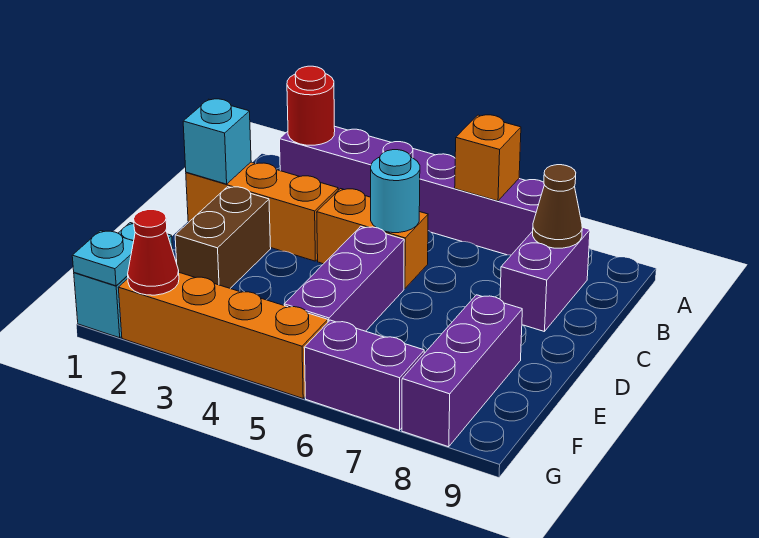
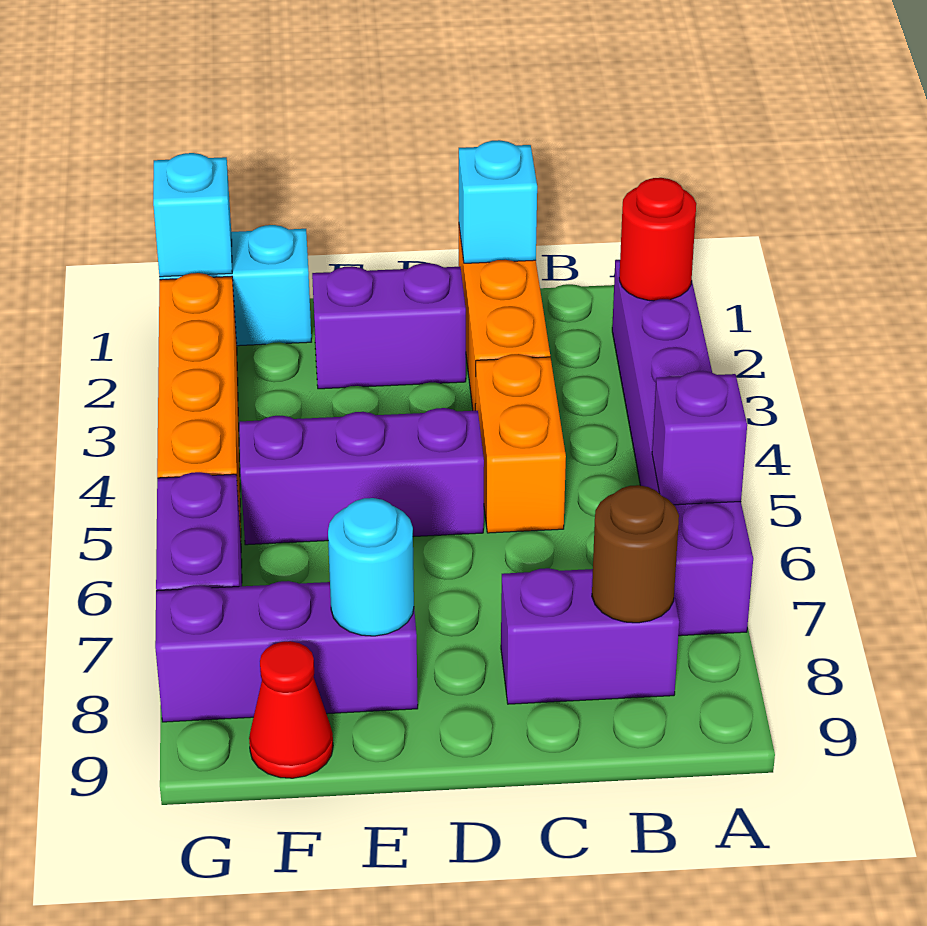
orange 1x1 brick [455,115,521,201] -> purple 1x1 brick [652,371,747,505]
brown 1x1 cone [533,165,582,248] -> brown 1x1 round brick [592,485,679,623]
cyan 1x1 round brick [371,150,420,233] -> cyan 1x1 round brick moved to [328,498,414,636]
brown 1x2 brick [175,187,271,288] -> purple 1x2 brick [312,263,466,389]
cyan 1x1 plate [72,231,134,286] -> cyan 1x1 brick [153,153,232,277]
red 1x1 cone [128,210,179,295] -> red 1x1 cone moved to [249,641,333,778]

